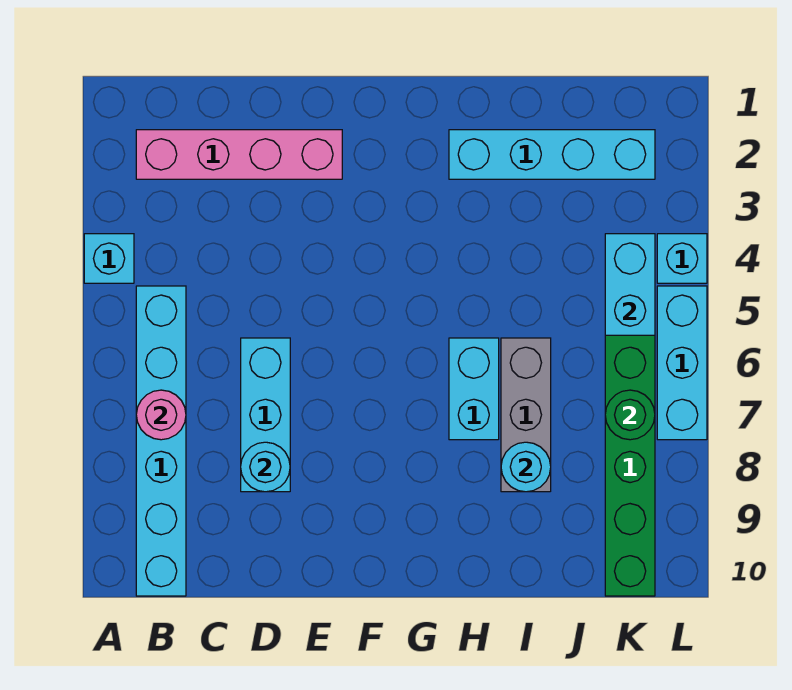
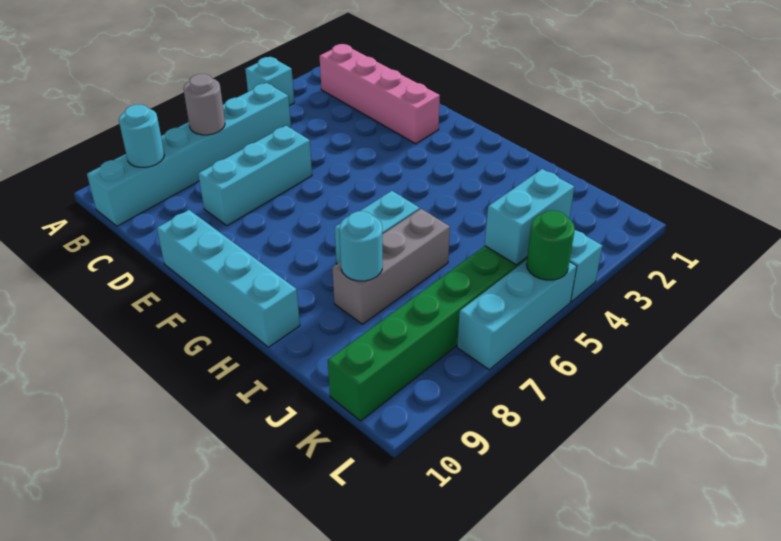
pink 1x1 round brick [136,390,186,440] -> grey 1x1 round brick [183,74,225,135]
cyan 1x1 round brick [241,442,290,492] -> cyan 1x1 round brick moved to [119,105,164,167]
cyan 1x4 brick [449,130,655,179] -> cyan 1x4 brick moved to [157,210,300,347]
green 1x1 round brick [605,390,655,440] -> green 1x1 round brick moved to [527,211,575,280]

